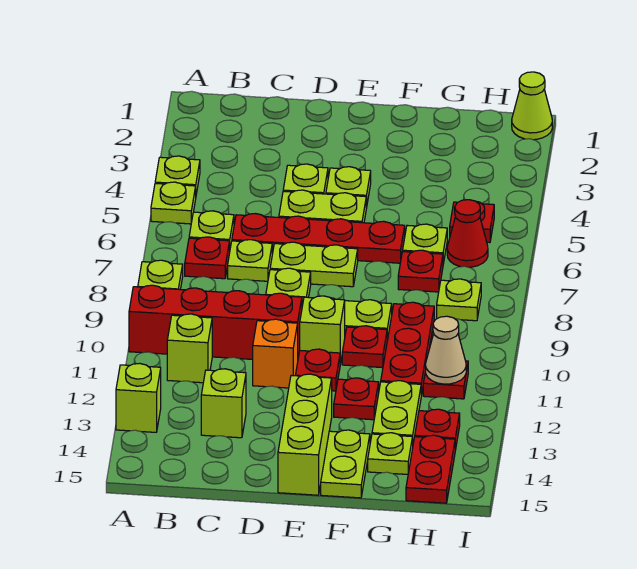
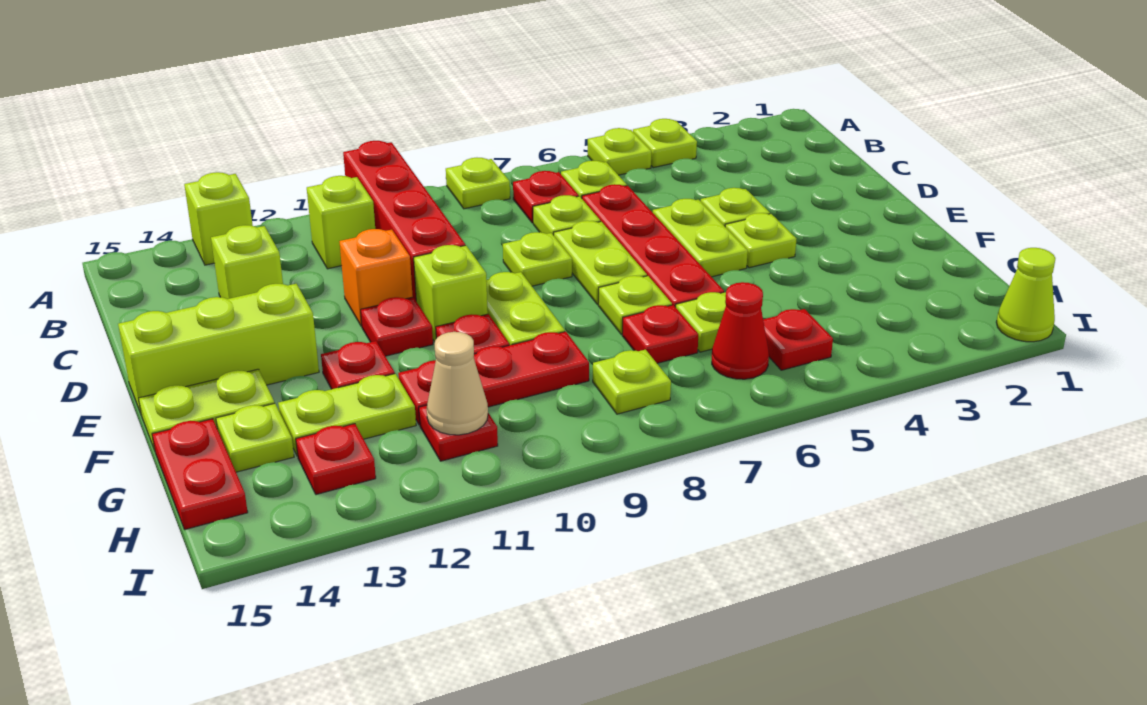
none -> lime 1x1 plate [598,276,672,335]
red 1x2 plate [406,435,455,503] -> red 1x2 plate turned to [152,419,248,529]

